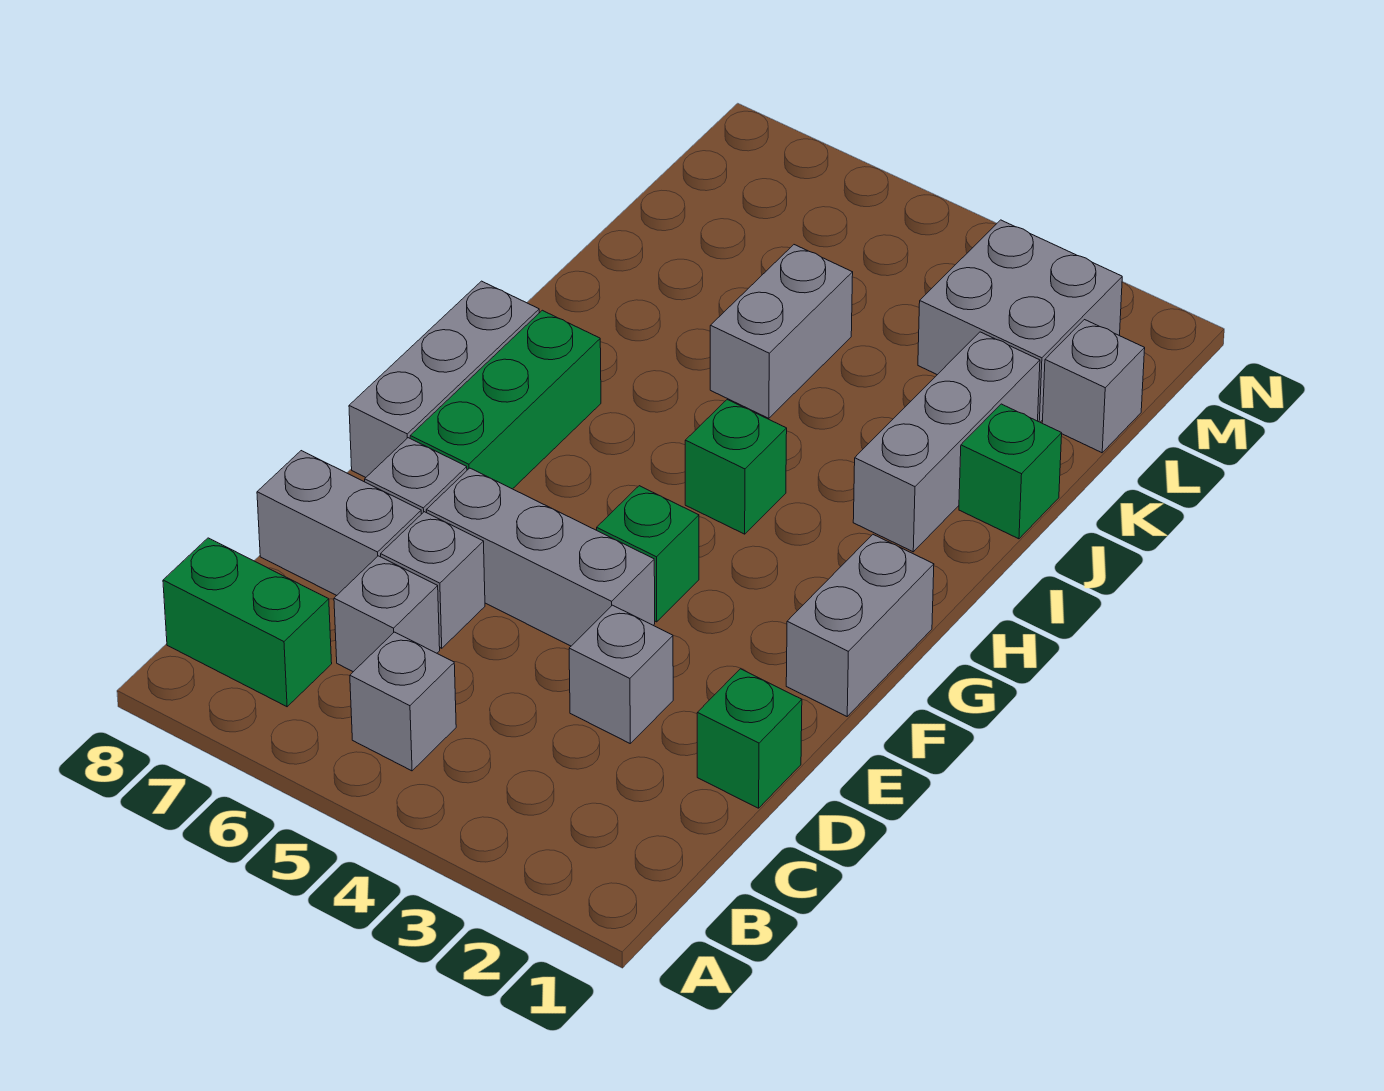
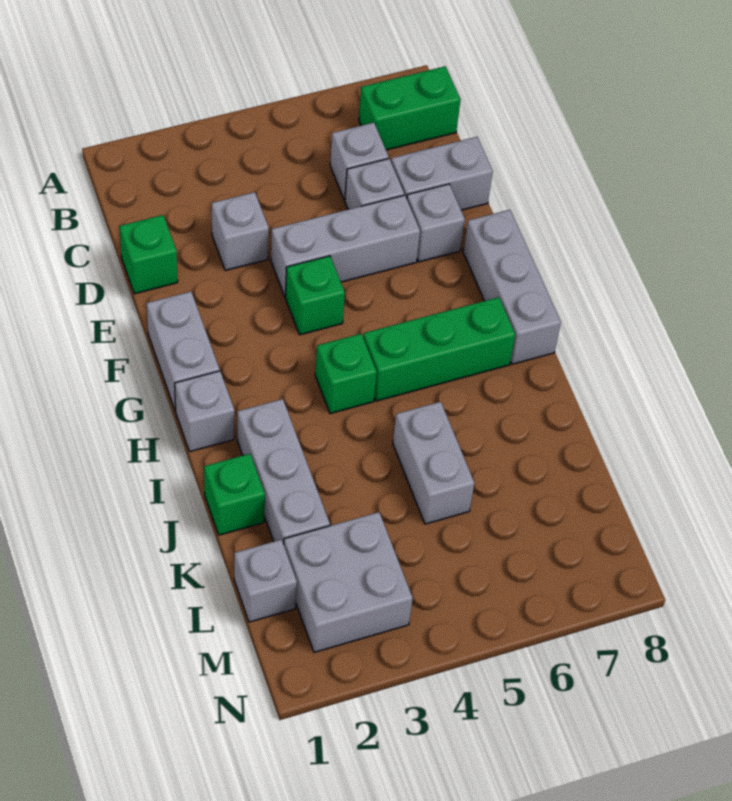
grey 1x1 brick [350,632,456,771] -> grey 1x1 brick moved to [175,371,234,452]
green 1x3 brick [410,310,601,489] -> green 1x3 brick turned to [363,297,515,401]

